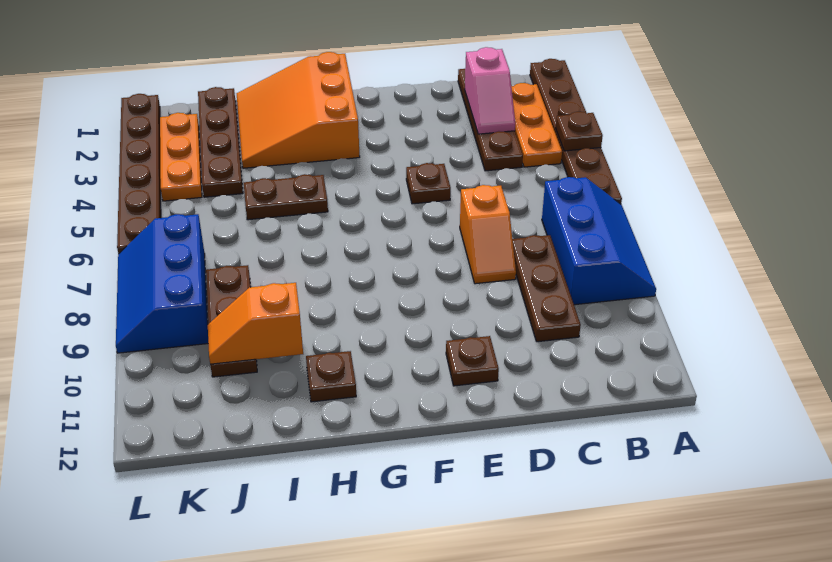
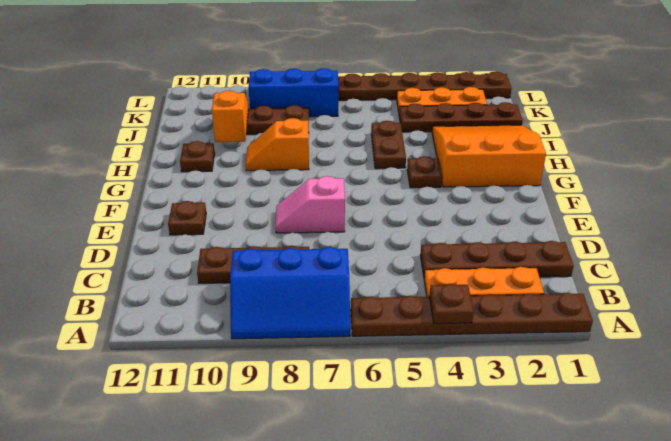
pink 1x2 slope [465,47,515,134] -> pink 1x2 slope moved to [276,176,345,233]
orange 1x2 slope [460,185,516,284] -> orange 1x2 slope moved to [246,118,309,171]
brown 1x1 plate [406,163,451,204] -> brown 1x1 plate moved to [407,156,442,188]

